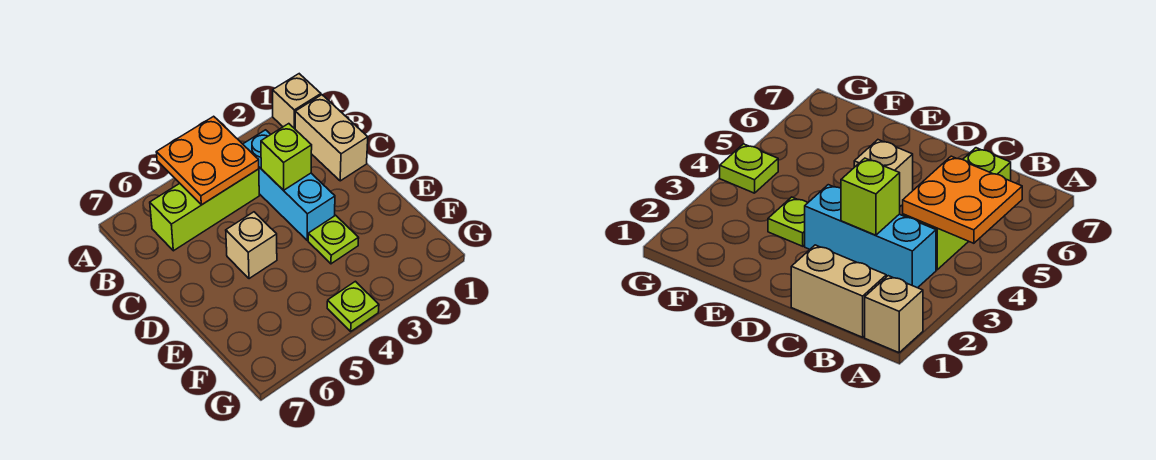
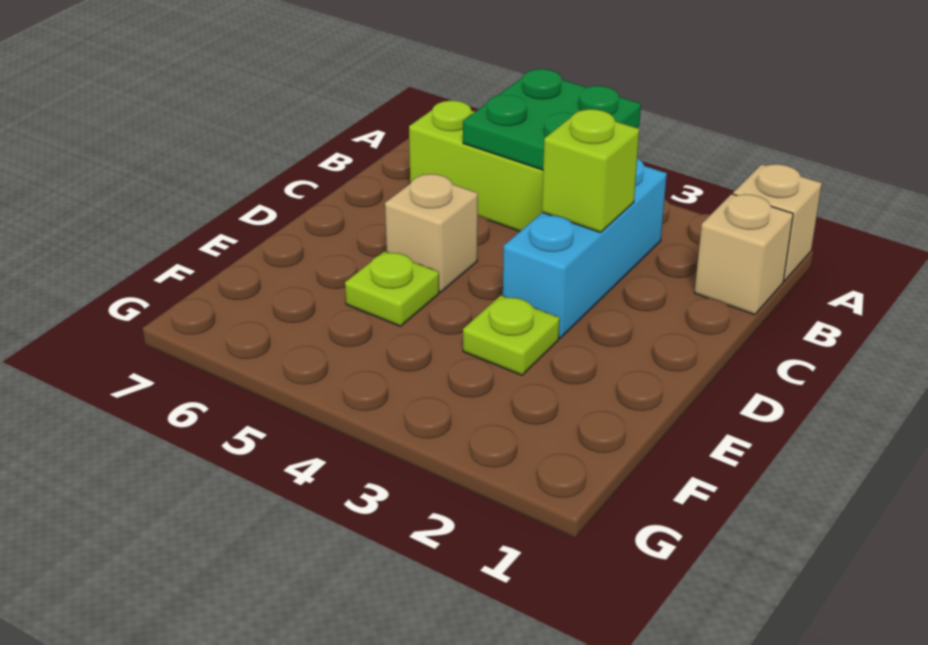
orange 2x2 plate [156,116,259,205] -> green 2x2 plate [463,69,641,170]
tan 1x2 brick [295,95,368,181] -> tan 1x1 brick [694,194,793,315]
lime 1x1 plate [327,281,379,331] -> lime 1x1 plate moved to [345,251,439,326]

